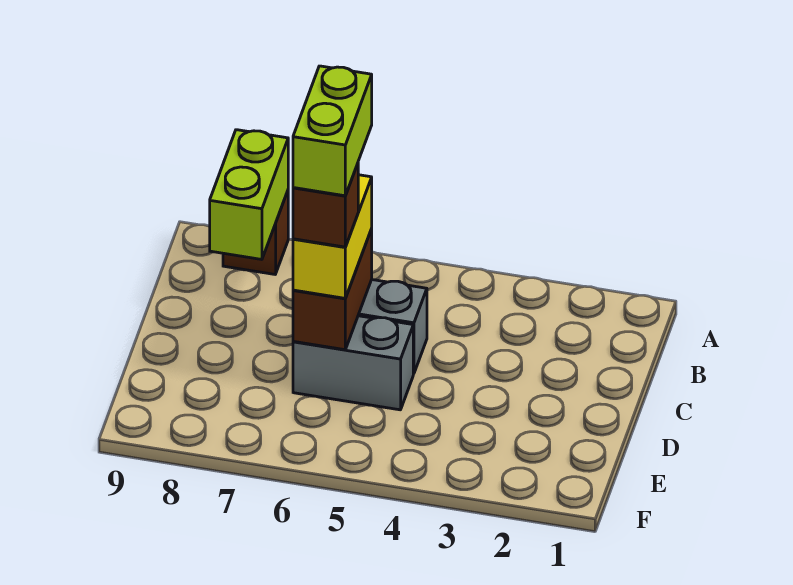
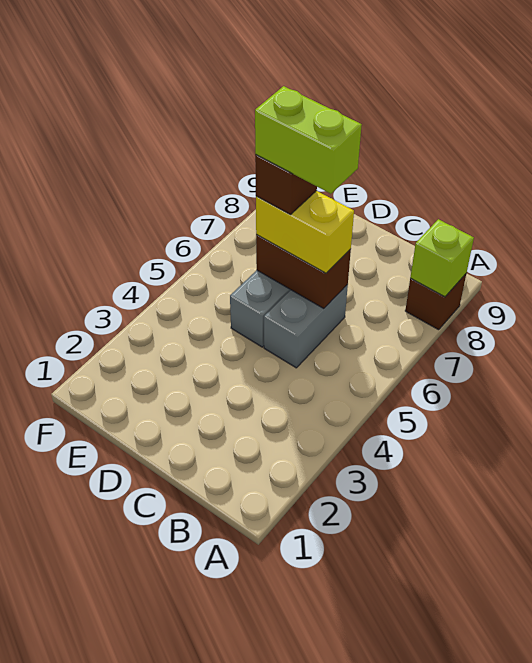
lime 1x2 brick [210,130,288,259] -> lime 1x1 brick [410,219,474,297]

